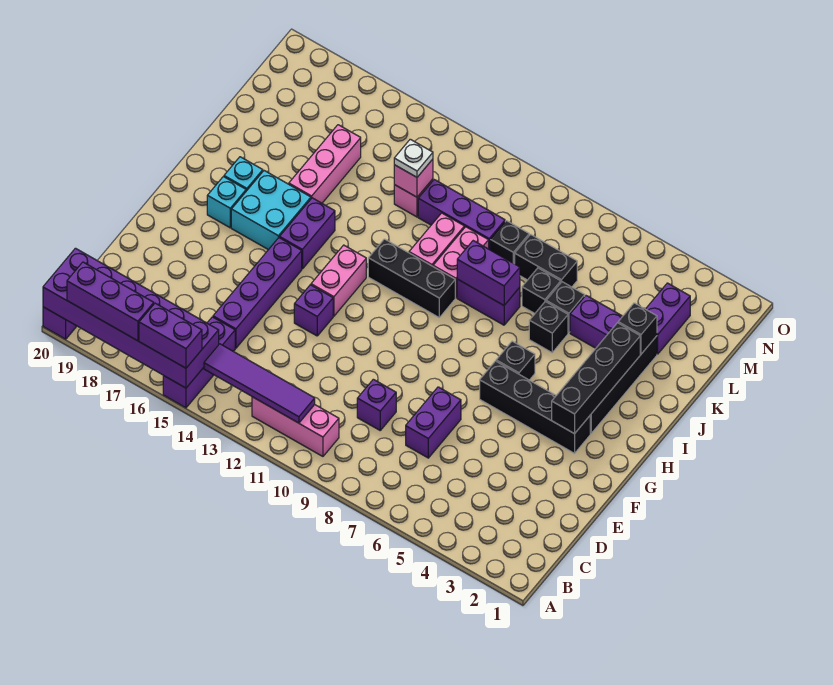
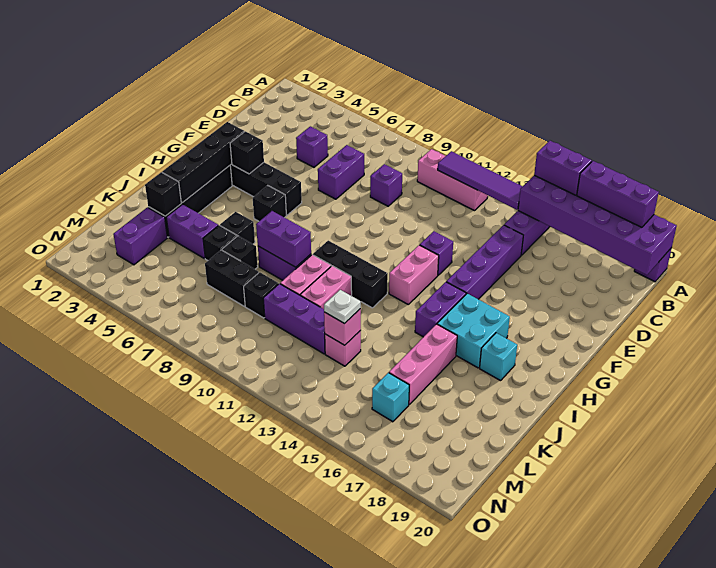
none -> purple 1x1 brick [296,126,328,167]
none -> black 1x1 brick [230,131,264,174]
cyan 1x1 brick [207,177,246,228] -> cyan 1x1 brick moved to [372,373,409,422]

